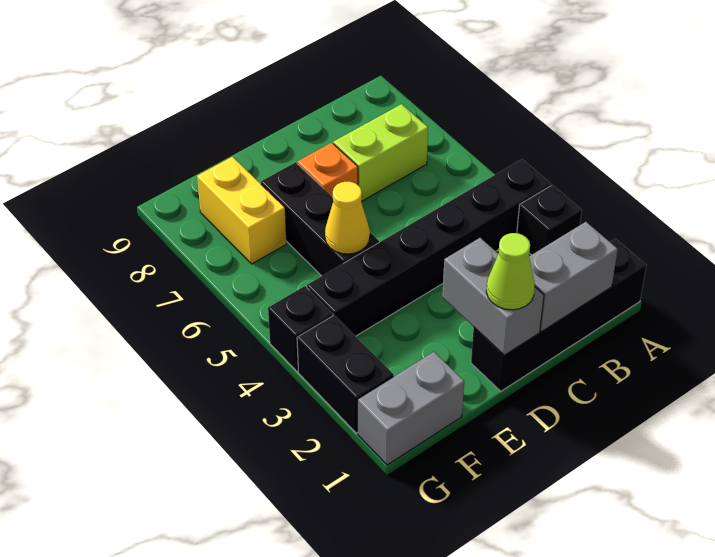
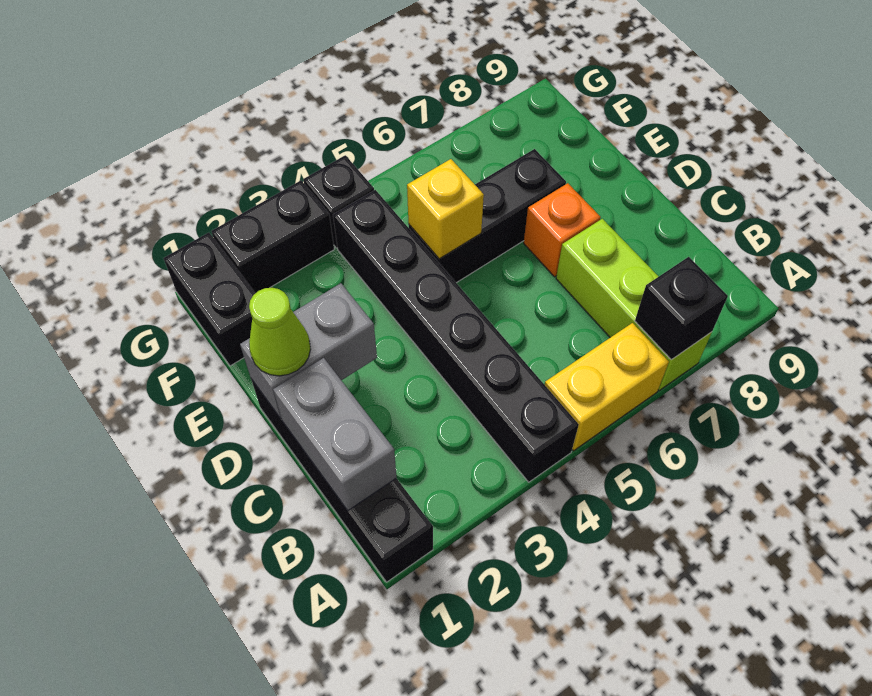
black 1x1 brick [517,185,582,255] -> black 1x1 brick moved to [635,257,728,360]
lime 1x2 brick [333,104,428,202] -> lime 1x3 brick [556,219,712,391]
yellow 1x1 cone [325,182,370,254] -> yellow 1x1 brick [407,159,484,259]
grey 1x2 brick [358,352,464,465] -> black 1x2 brick [164,233,255,366]
yellow 1x2 brick [197,157,287,264] -> yellow 1x2 brick moved to [545,323,669,451]

